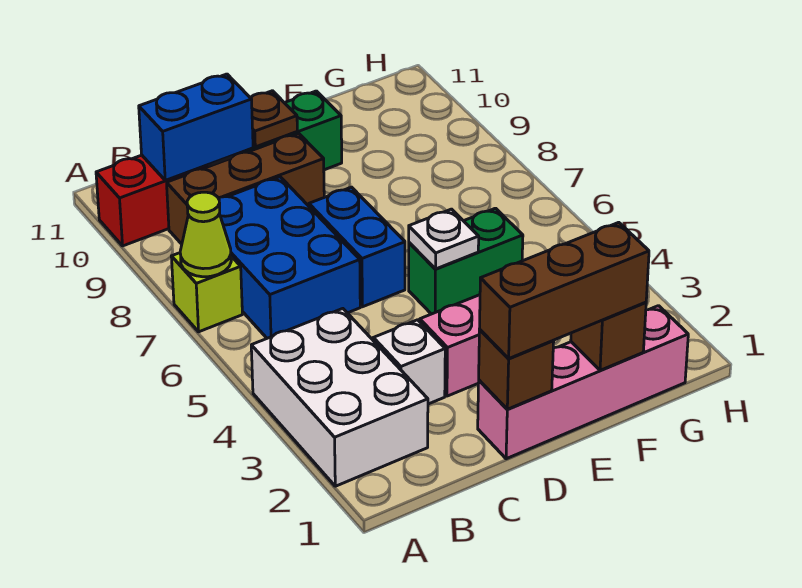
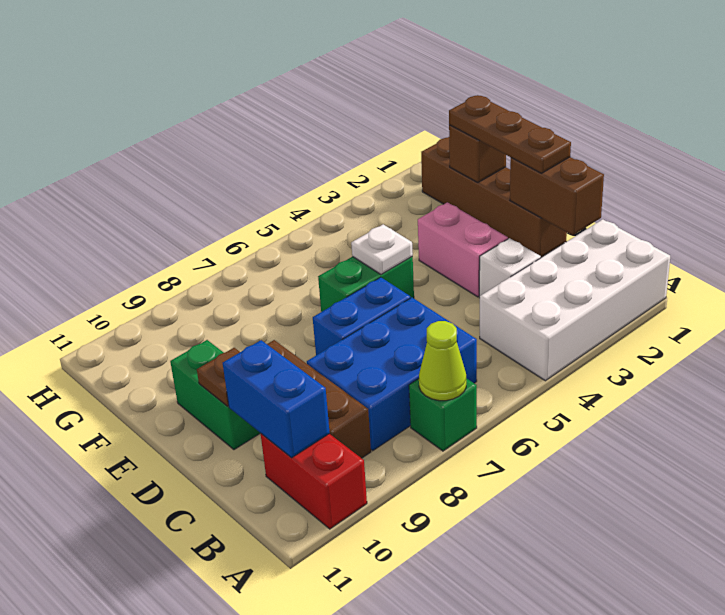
white 2x3 brick [251,309,428,486] -> white 2x4 brick [480,219,670,381]
lime 1x1 brick [171,253,242,332] -> green 1x1 brick [409,378,477,451]
pink 1x4 brick [478,306,688,459] -> brown 1x4 brick [421,137,567,257]
brown 1x1 brick [479,330,554,409] -> brown 1x2 brick [510,157,604,235]
brown 1x3 brick [480,222,649,358] -> brown 1x3 plate [449,95,571,173]
green 1x2 brick [409,208,523,314] -> green 1x2 brick turned to [318,257,414,312]

